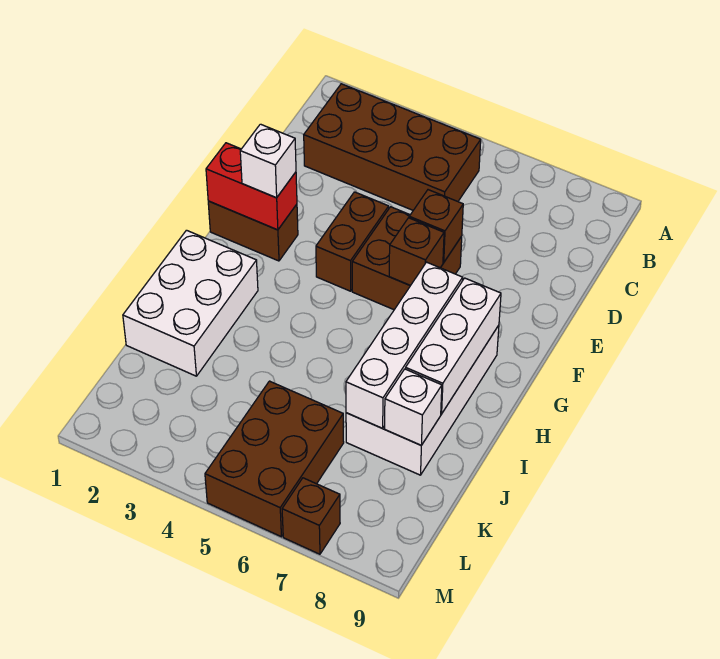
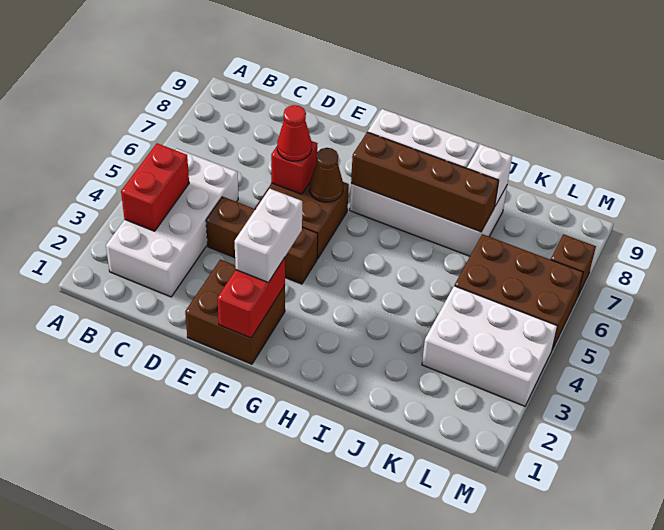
brown 2x4 brick [304,84,481,210] -> white 2x4 brick [106,149,238,297]
none -> red 1x2 brick [121,143,189,231]
brown 1x2 brick [316,192,389,291] -> brown 1x3 brick [206,197,318,284]
brown 1x1 brick [409,190,463,262] -> red 1x1 brick [271,141,318,194]
none -> red 1x1 cone [277,105,312,161]
brown 1x2 brick [208,201,298,261] -> brown 2x2 brick [185,259,285,364]
white 1x1 brick [240,124,296,198] -> white 1x2 brick [235,189,302,282]
brown 1x1 brick [389,218,444,286] -> brown 1x1 cone [309,148,343,202]
white 1x4 brick [346,262,463,428] -> brown 1x4 brick [351,132,499,232]
white 2x3 brick [123,230,258,376] -> white 2x3 brick moved to [422,286,557,406]

